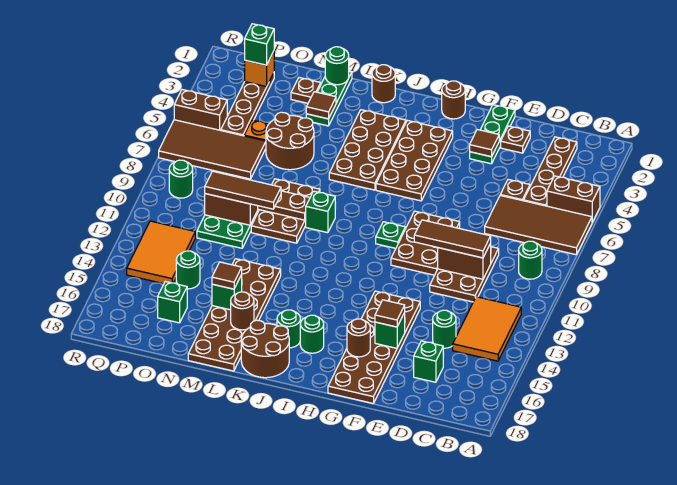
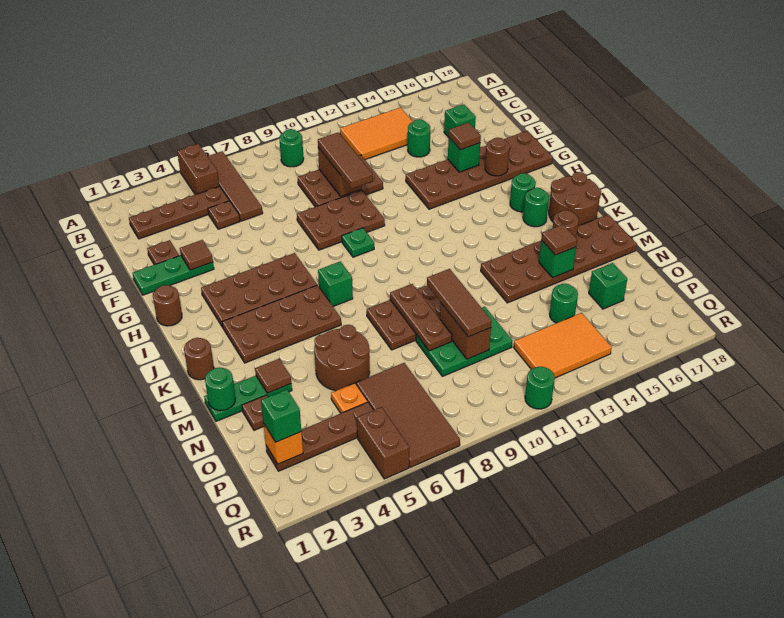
brown 2x4 tile [485,195,592,255] -> brown 1x4 tile [208,151,263,221]
green 1x1 brick [306,191,335,233] -> green 1x1 brick moved to [318,261,353,306]
green 1x1 round brick [169,160,193,198] -> green 1x1 round brick moved to [525,367,555,409]

